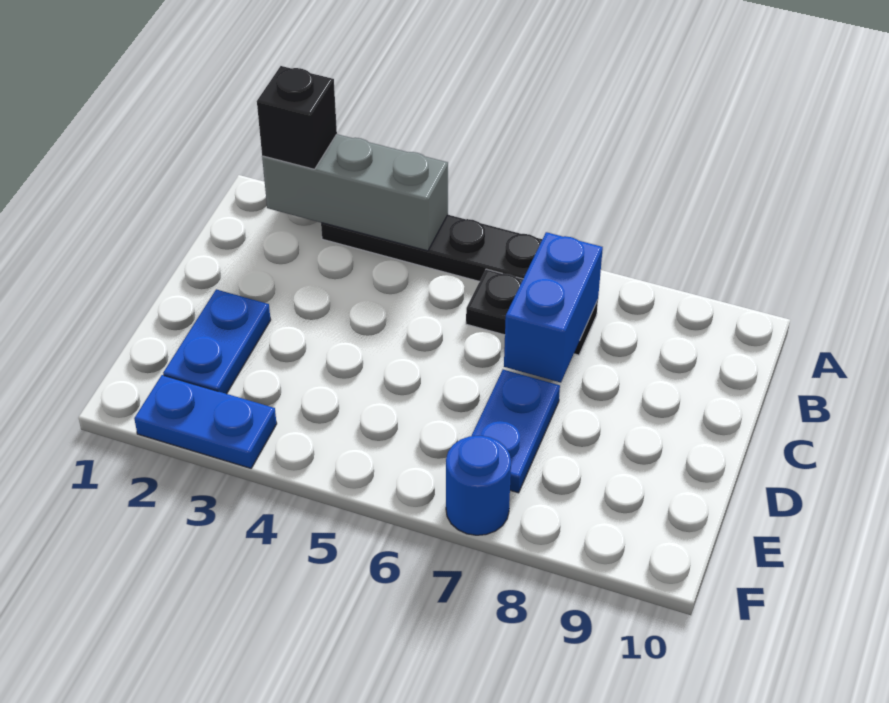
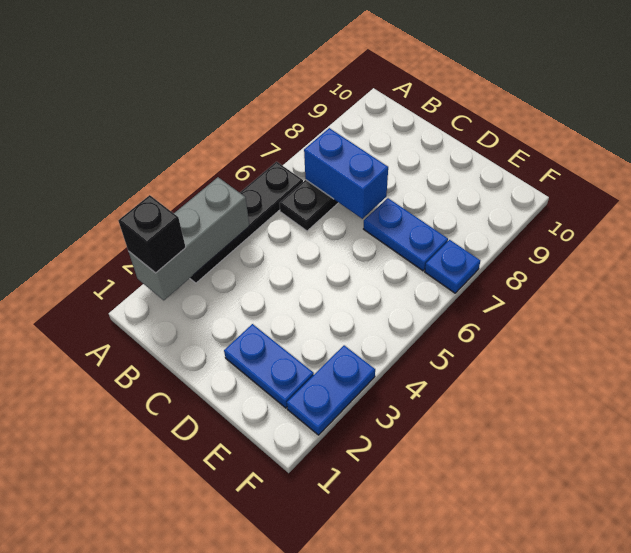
blue 1x1 round brick [446,436,511,535] -> blue 1x1 plate [425,240,480,293]

